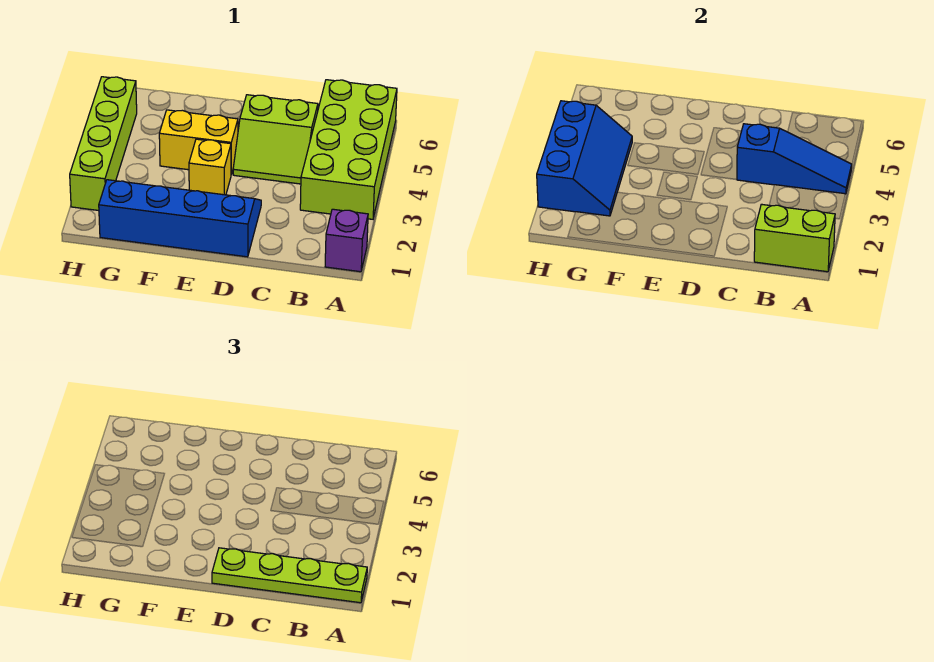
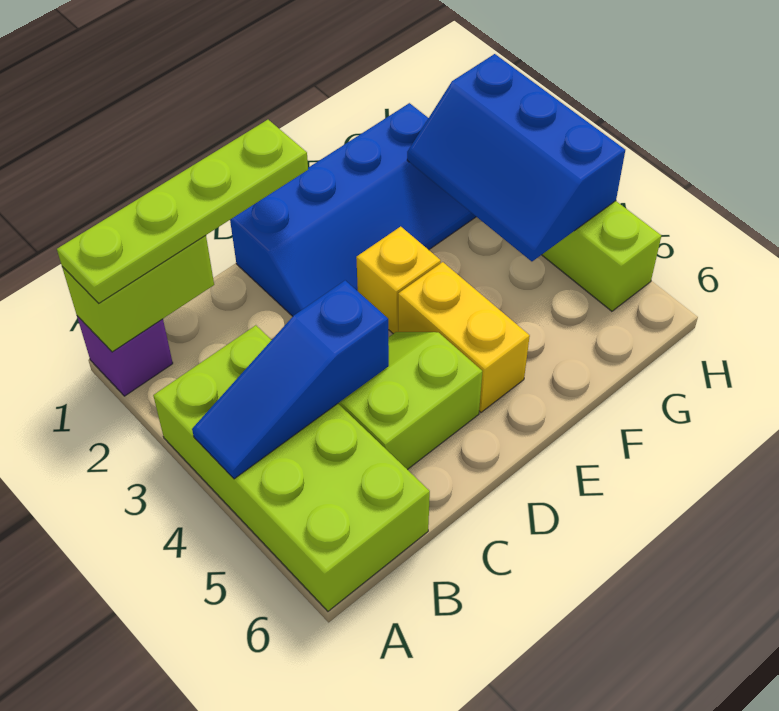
yellow 1x2 brick [159,110,238,175] -> yellow 1x2 brick turned to [398,262,530,412]

